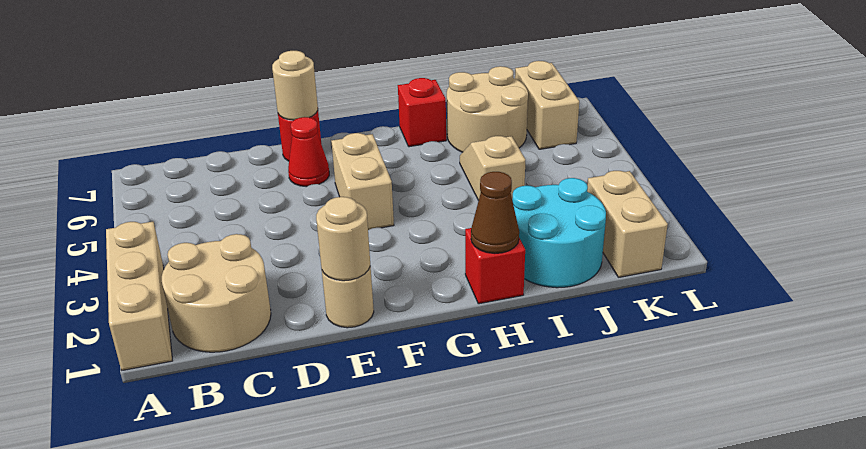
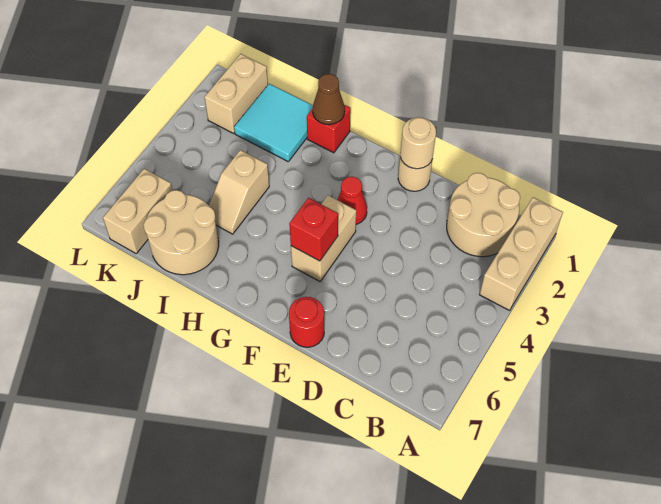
red 1x1 cone [288,117,329,187] -> red 1x1 cone moved to [337,177,367,224]
tan 1x1 round brick [272,51,318,120] -> none
red 1x1 brick [398,78,446,147] -> red 1x1 brick moved to [289,198,338,261]
cyan 2x2 round brick [512,178,606,288] -> cyan 2x2 tile [234,84,313,161]

